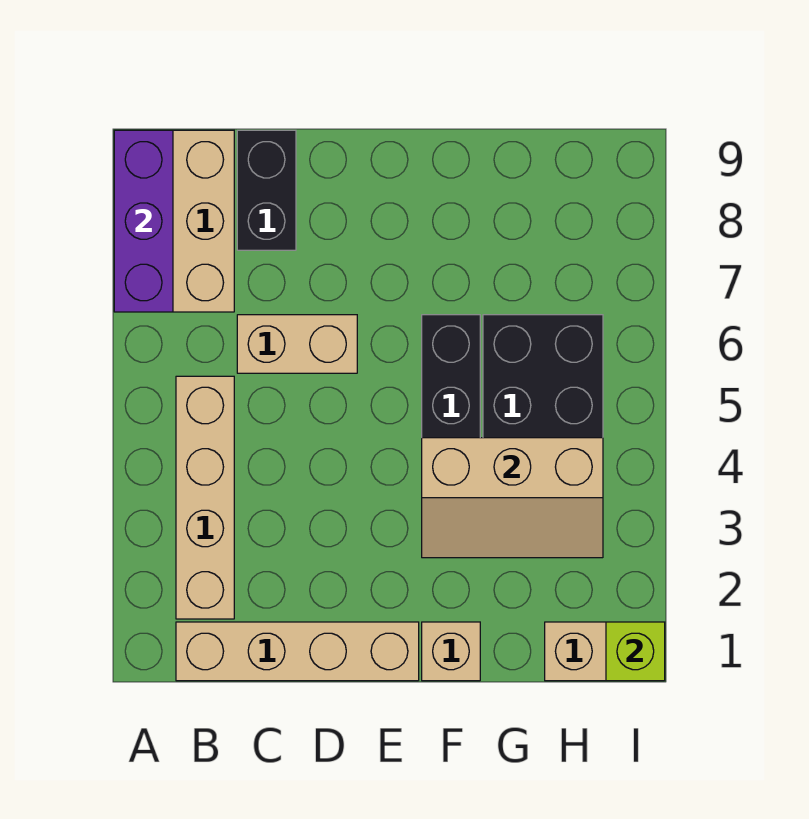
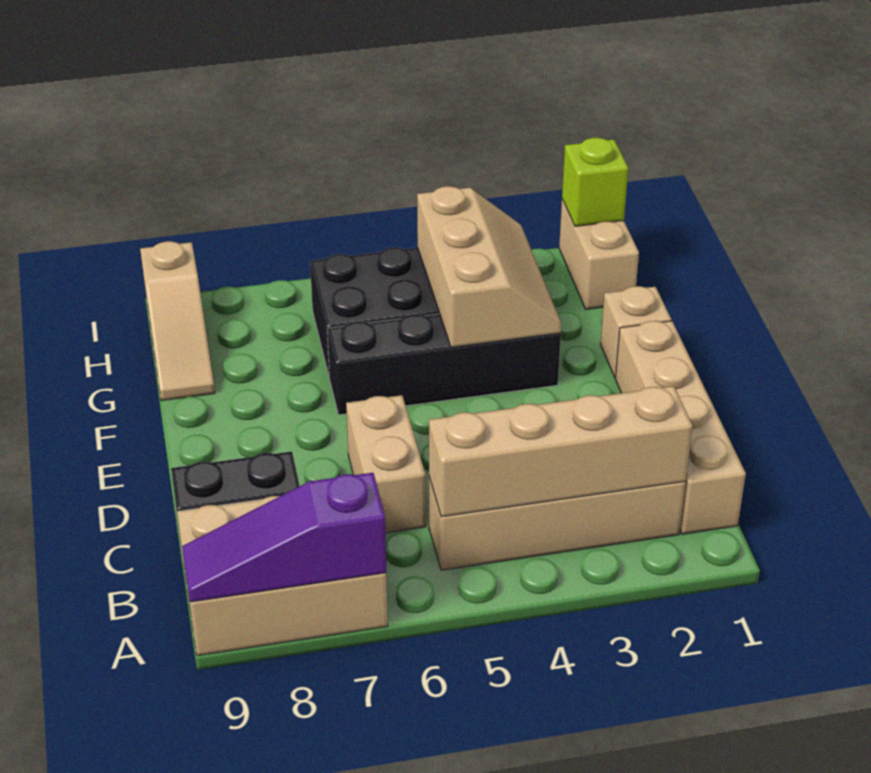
purple 1x3 brick [114,130,173,312] -> purple 1x3 slope [182,473,386,602]
none -> tan 1x4 brick [429,386,692,517]
none -> tan 1x3 slope [140,241,215,401]

